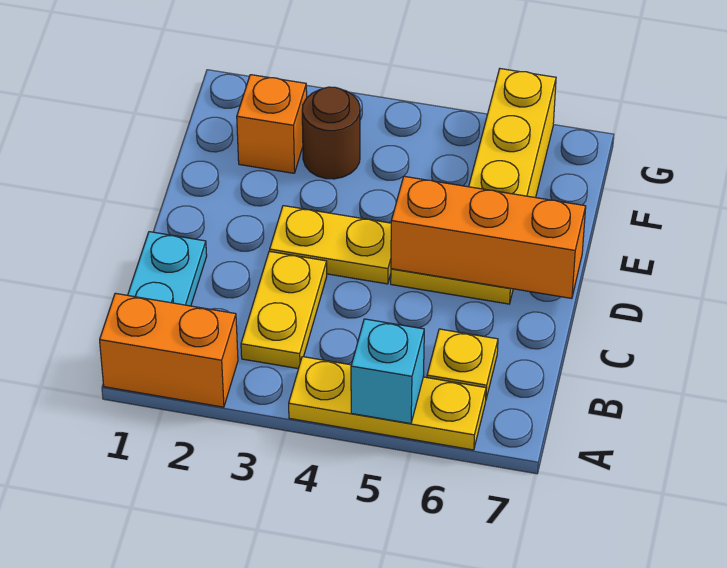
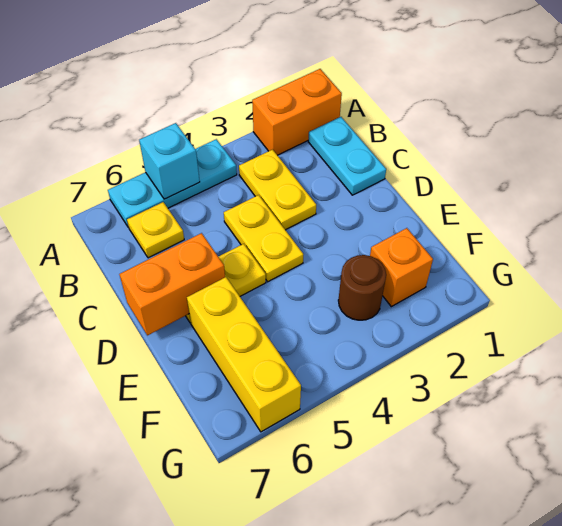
yellow 1x3 plate [289,357,486,450] -> cyan 1x3 plate [108,139,237,227]
yellow 1x2 plate [270,206,391,284] -> yellow 1x2 plate turned to [224,195,303,282]
orange 1x3 brick [391,176,586,298] -> orange 1x2 brick [119,233,225,335]

